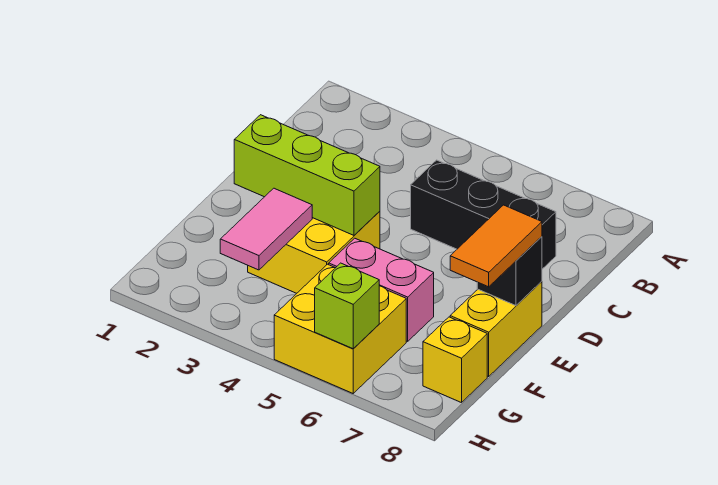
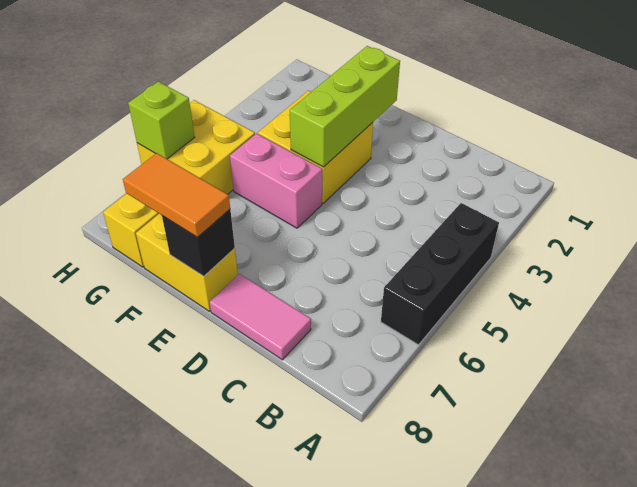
black 1x3 brick [411,160,556,269] -> black 1x3 brick moved to [381,203,499,345]
pink 1x2 tile [220,188,312,270] -> pink 1x2 tile moved to [210,274,311,360]
pink 1x2 brick [329,238,434,341] -> pink 1x2 brick turned to [230,134,322,228]

